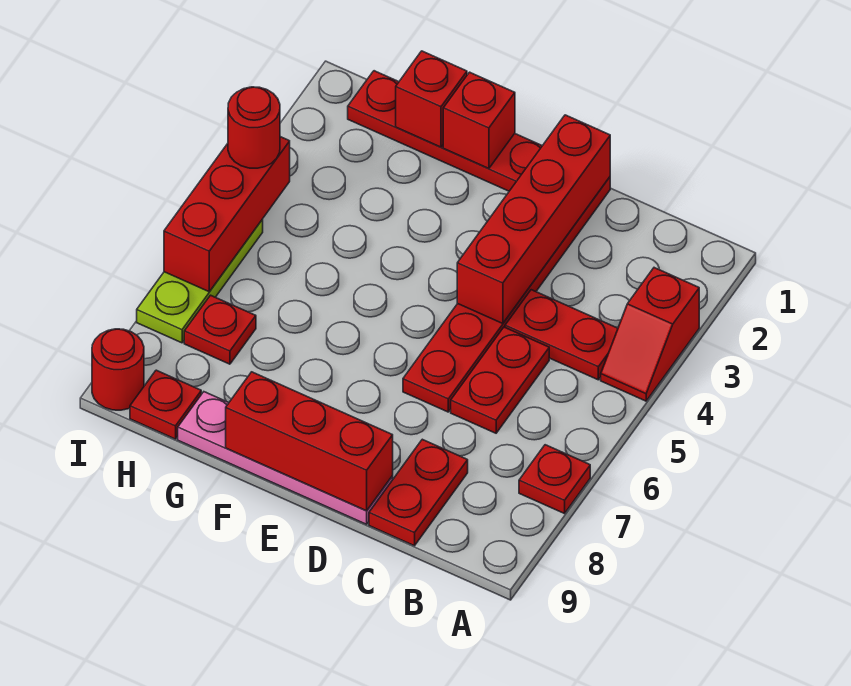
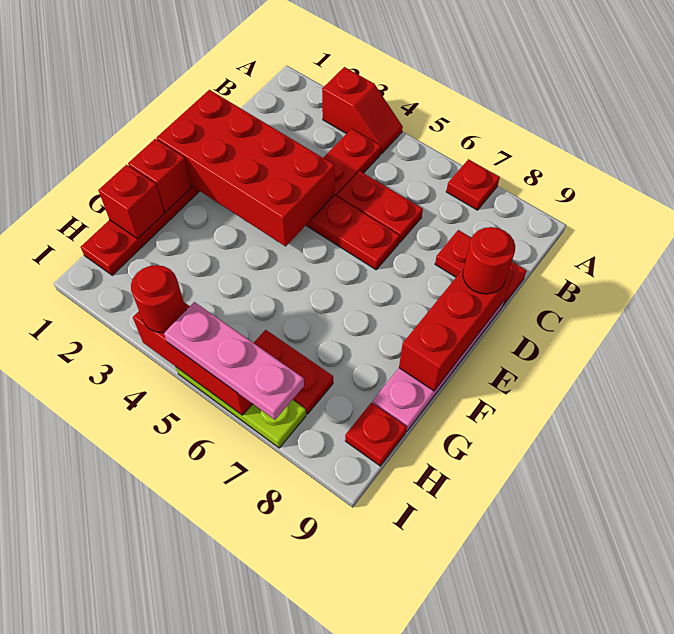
red 1x4 brick [457,115,610,324] -> red 2x4 brick [157,90,335,246]
red 1x1 plate [184,295,256,364] -> red 1x2 plate [254,330,333,414]
none -> pink 1x3 plate [164,302,304,420]
red 1x1 round brick [92,329,144,410] -> red 1x1 round brick moved to [463,227,515,294]

